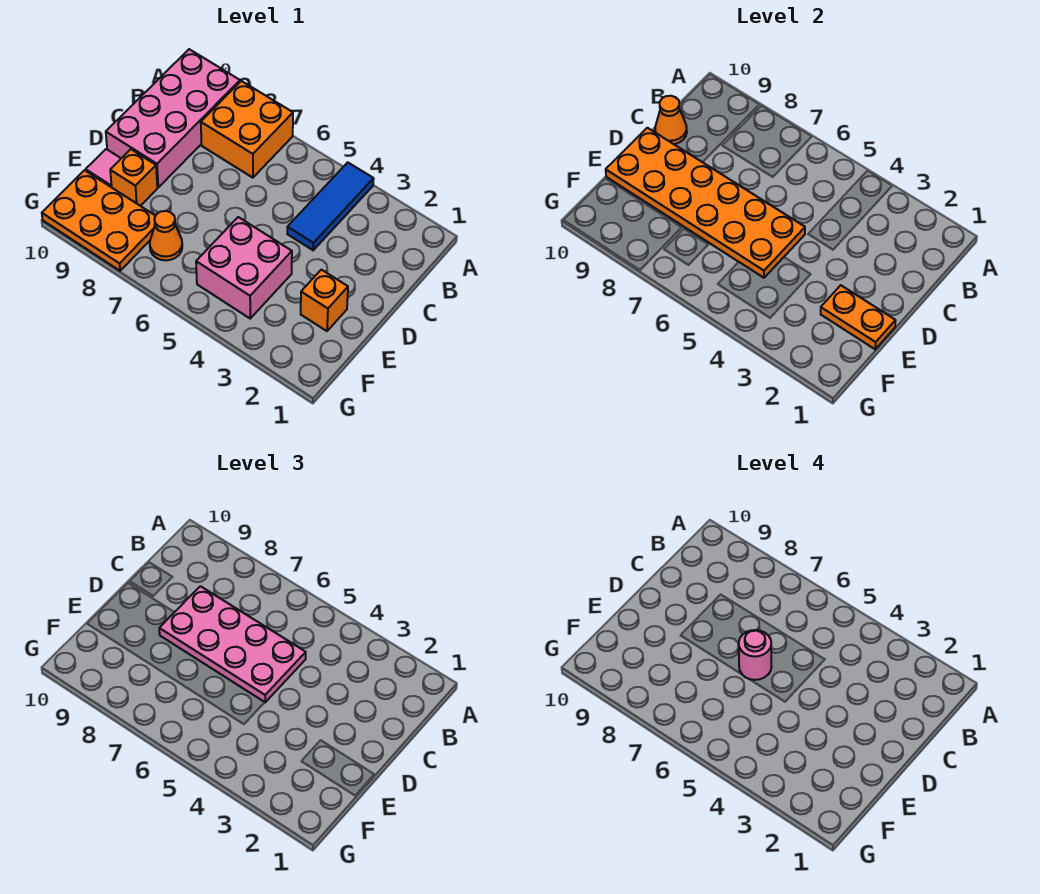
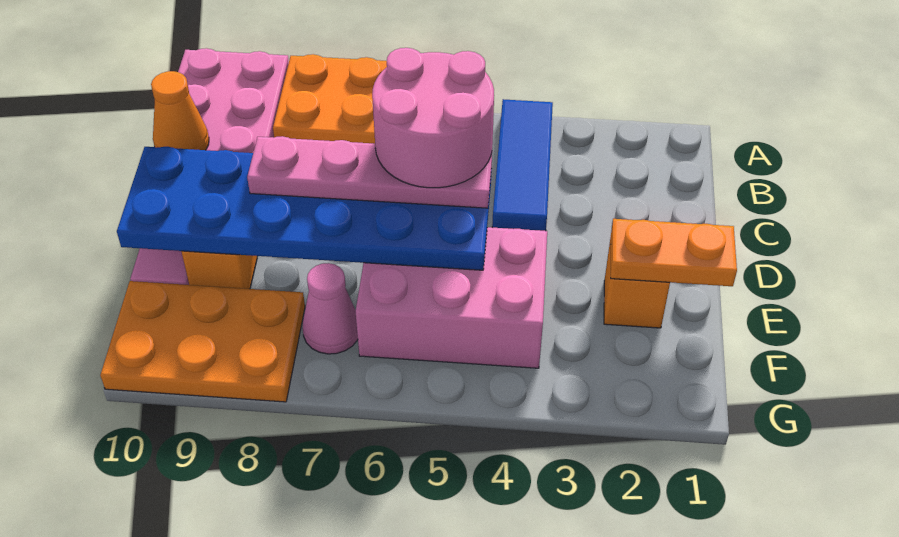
pink 2x4 plate [159,586,306,702] -> pink 1x4 plate [247,136,492,208]
orange 2x6 plate [606,128,805,278] -> blue 2x6 plate [117,147,492,270]
pink 1x1 round brick [739,630,772,680] -> pink 2x2 round brick [372,48,494,188]
pink 2x2 brick [196,217,292,318] -> pink 2x3 brick [356,227,547,368]
orange 1x1 cone [150,211,182,260] -> pink 1x1 cone [303,263,358,354]

